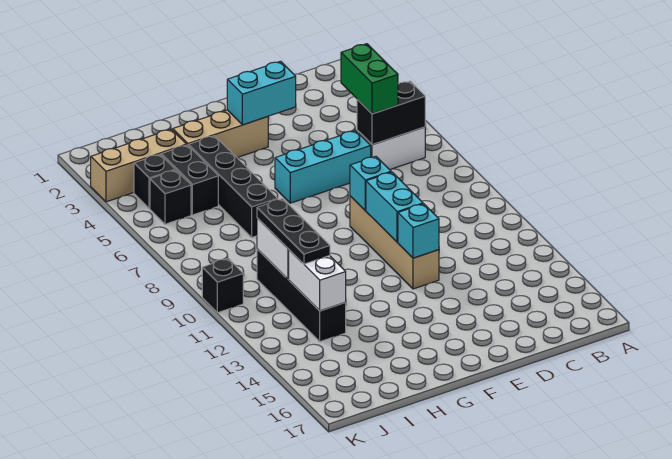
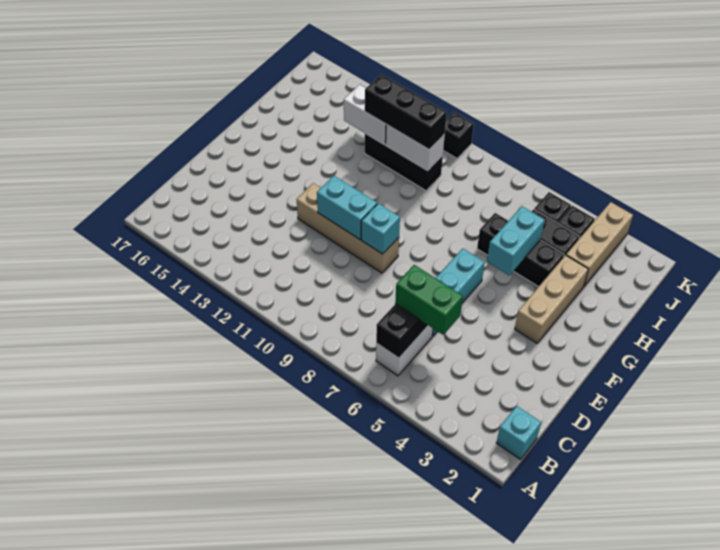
cyan 1x2 brick [227,61,296,125] -> cyan 1x2 brick moved to [487,206,545,275]
cyan 1x1 brick [398,204,439,258] -> cyan 1x1 brick moved to [496,406,541,459]
black 1x4 brick [189,136,278,237] -> black 1x3 brick [477,213,564,287]
black 1x4 brick [257,249,346,342] -> black 1x3 brick [365,134,443,191]
black 1x3 plate [257,199,330,264] -> black 1x3 brick [365,74,447,149]

